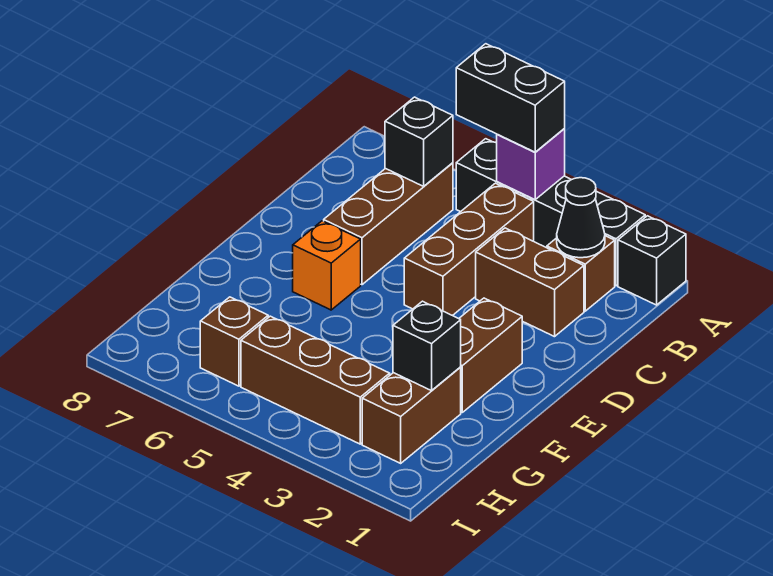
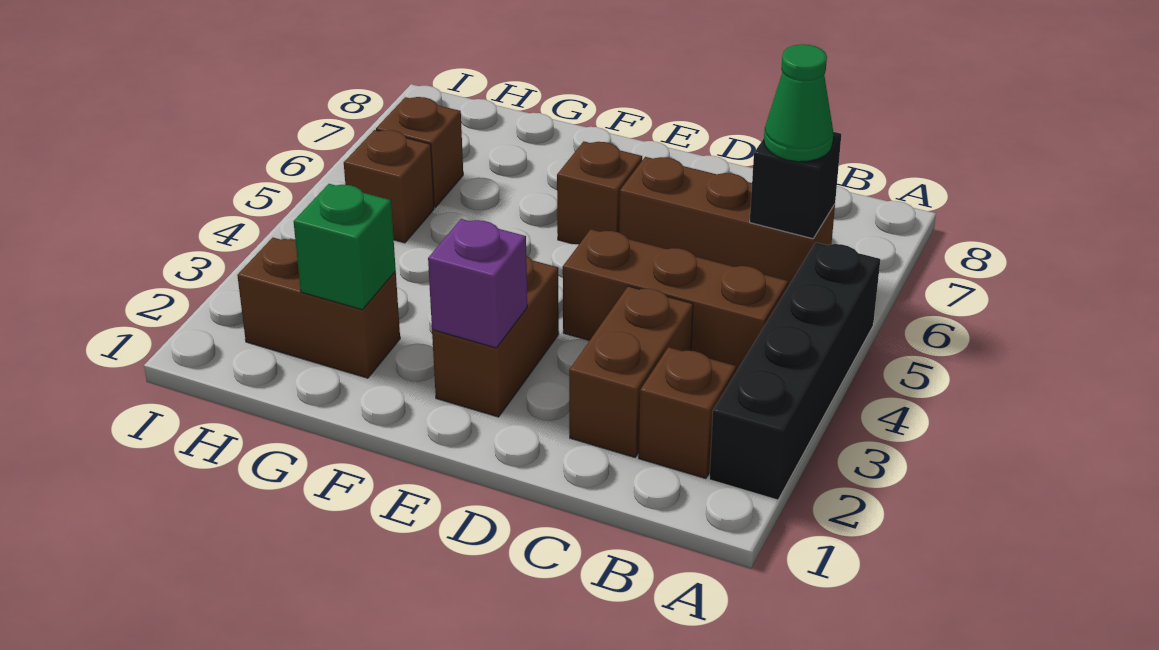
black 1x1 brick [618,216,686,305] -> none
purple 1x1 brick [497,129,565,199] -> purple 1x1 brick moved to [428,219,527,348]
black 1x2 brick [456,44,565,152] -> none
black 1x1 cone [557,178,605,258] -> none
none -> green 1x1 cone [764,44,833,162]
brown 1x2 brick [459,298,522,412] -> brown 1x2 brick turned to [432,256,559,417]
orange 1x1 brick [293,221,361,310] -> brown 1x1 brick [557,141,642,245]
black 1x1 brick [393,301,461,391] -> green 1x1 brick [294,184,396,310]
brown 1x3 brick [241,316,390,444] -> brown 1x1 brick [344,130,434,243]

